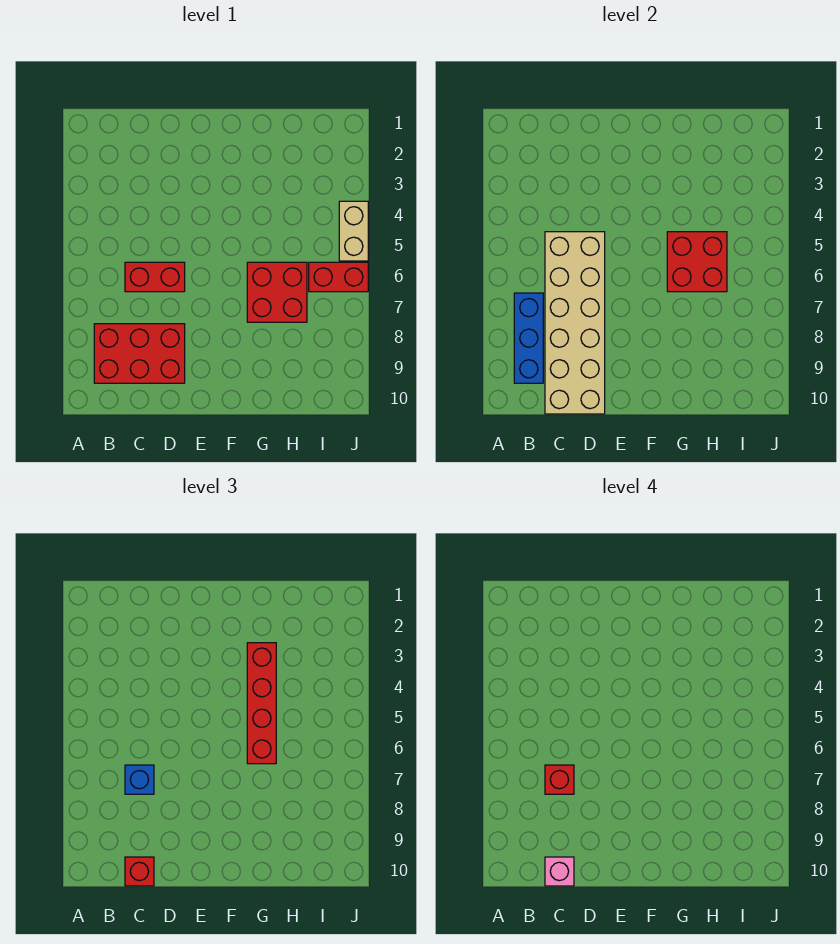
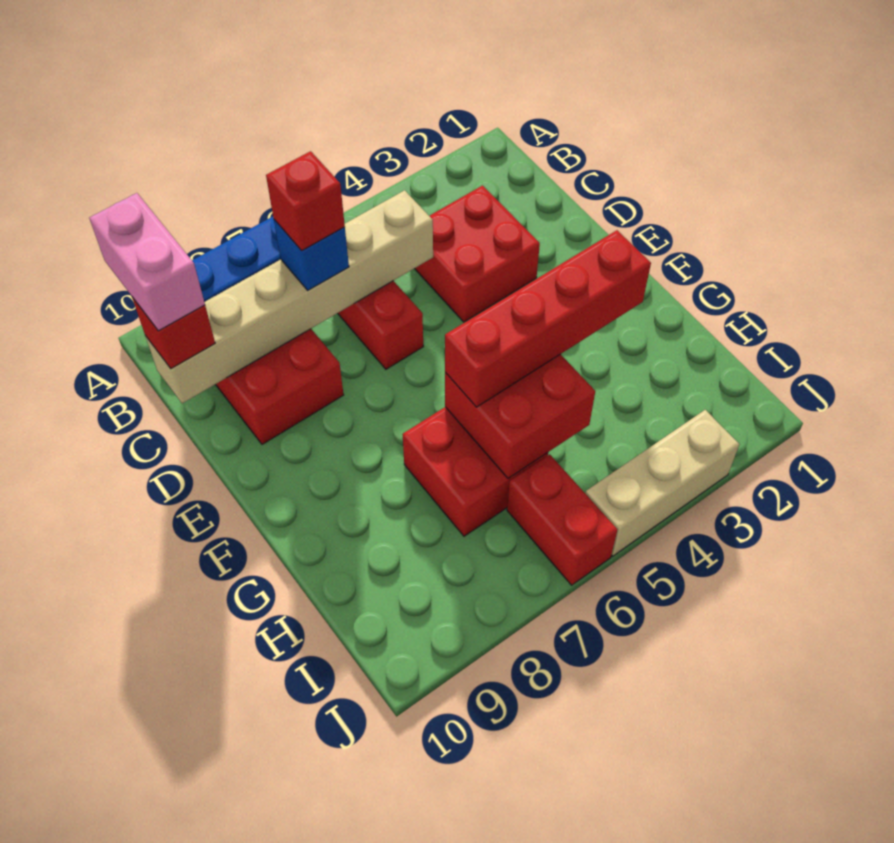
none -> red 2x2 brick [414,186,540,322]
tan 2x6 brick [545,232,605,414] -> tan 1x6 brick [145,190,433,403]
pink 1x1 brick [545,857,574,886] -> pink 1x2 brick [89,193,205,331]
tan 1x2 brick [339,201,368,261] -> tan 1x3 brick [585,410,739,556]

